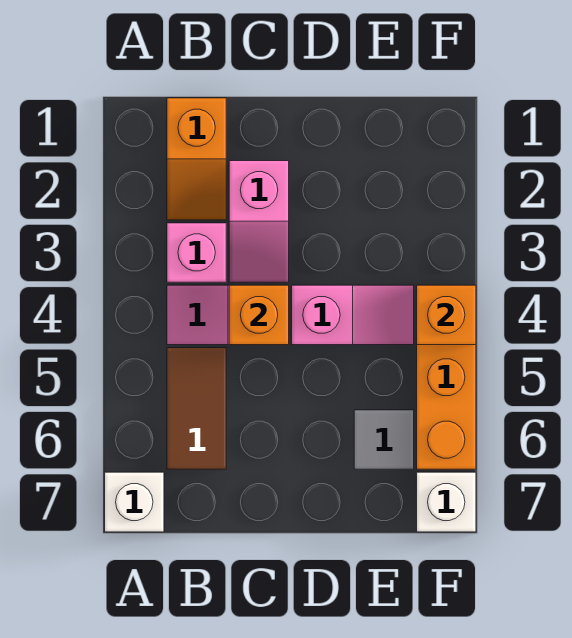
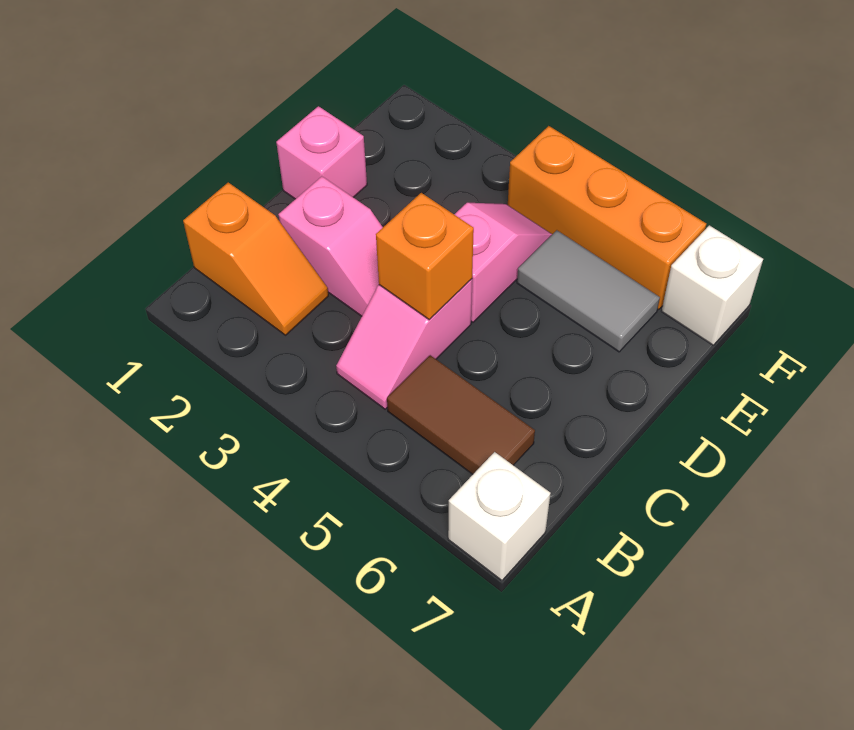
pink 1x1 brick [167,223,226,282] -> pink 1x1 brick moved to [276,106,367,199]
grey 1x1 tile [354,410,414,469] -> grey 1x2 tile [517,230,660,352]
orange 1x1 brick [417,285,476,345] -> none

